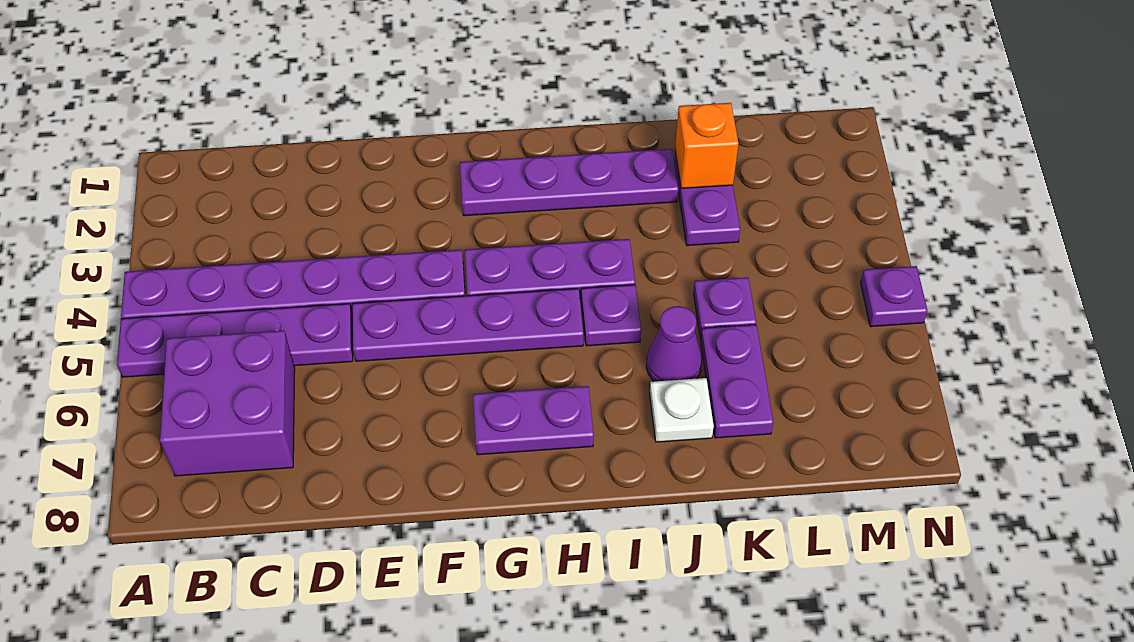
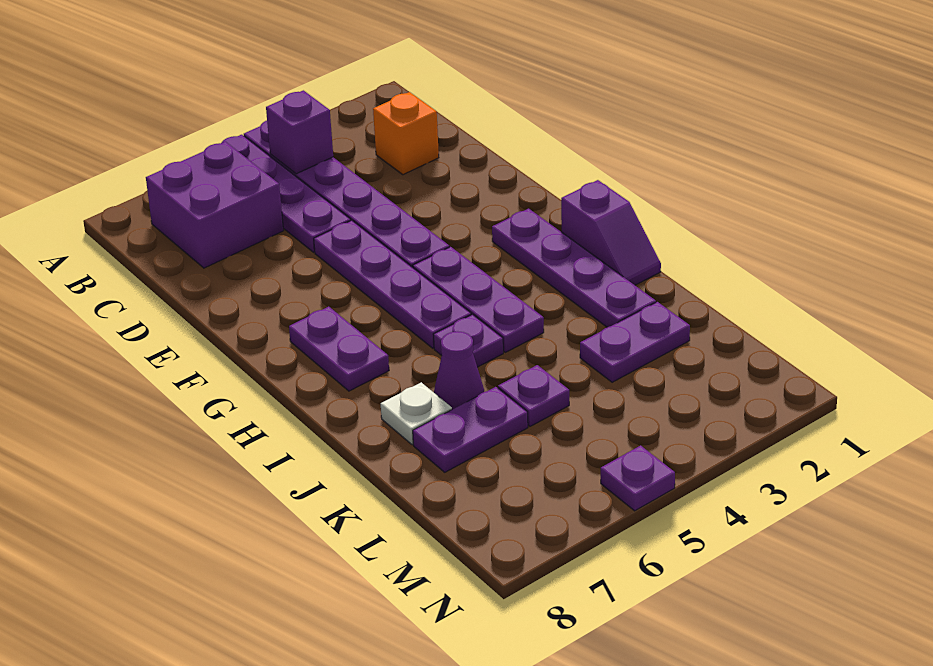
none -> purple 1x1 brick [266,90,333,174]
none -> purple 1x2 slope [561,180,661,285]
orange 1x1 brick [675,103,738,189] -> orange 1x1 brick moved to [373,92,439,175]

